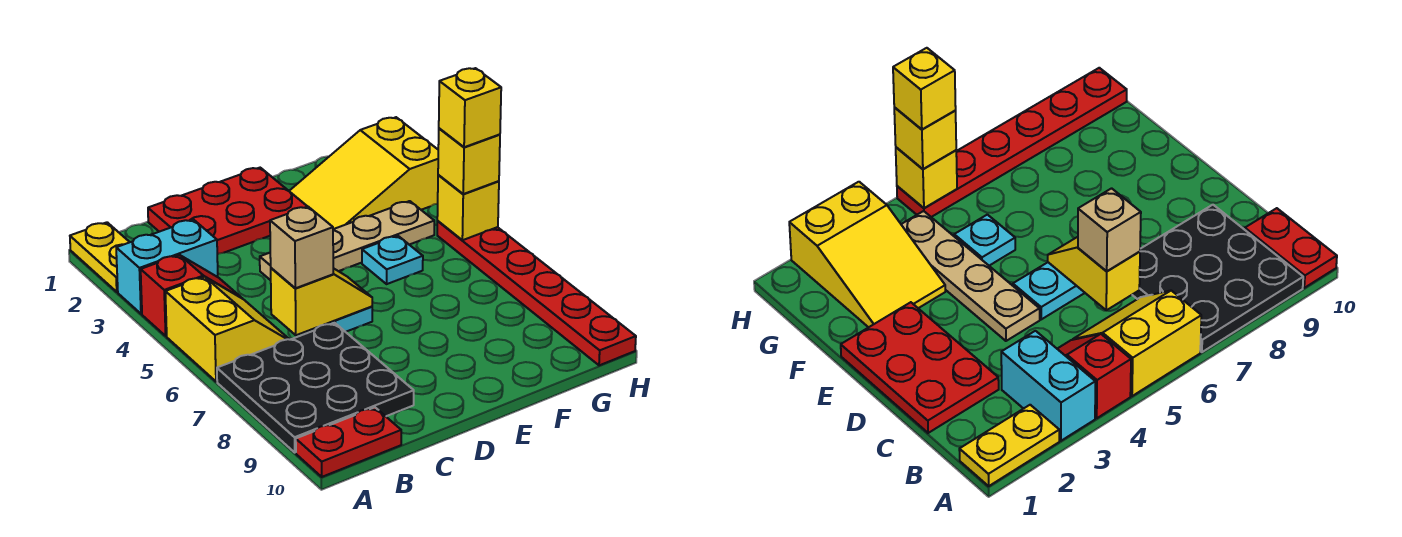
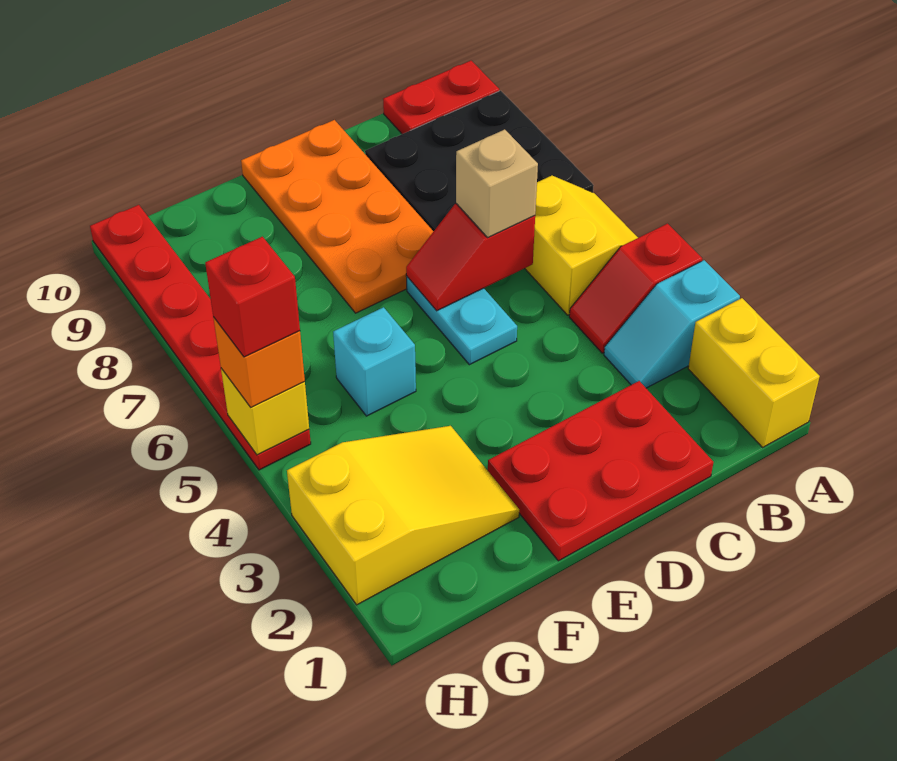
yellow 1x2 plate [70,222,130,292] -> yellow 1x2 brick [688,298,820,447]
cyan 1x2 brick [116,219,218,314] -> cyan 1x2 slope [604,260,740,388]
yellow 2x2 slope [165,277,290,382] -> yellow 2x2 slope turned to [525,176,638,315]
yellow 1x2 slope [271,268,372,335] -> red 1x2 slope [406,204,535,311]
tan 1x4 plate [260,201,434,280] -> none
none -> orange 2x4 plate [241,120,434,313]
cyan 1x1 plate [362,236,423,284] -> cyan 1x1 brick [333,307,416,416]
yellow 1x1 brick [438,128,500,194] -> orange 1x1 brick [213,317,305,407]
yellow 1x1 brick [439,68,501,147] -> red 1x1 brick [205,237,300,357]

